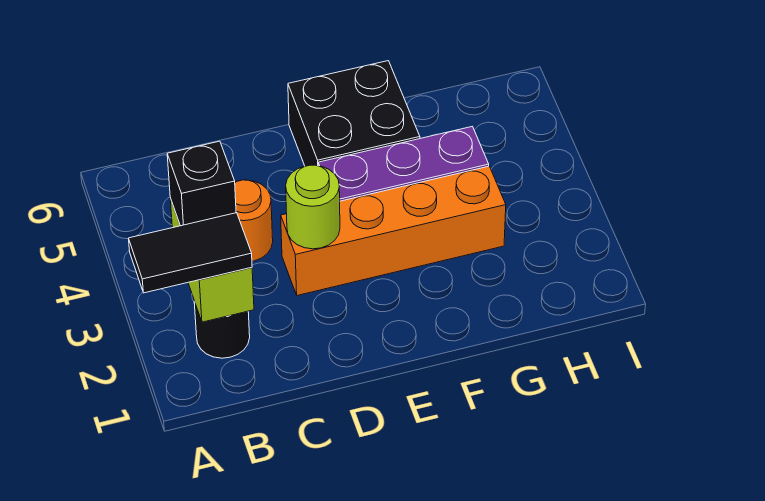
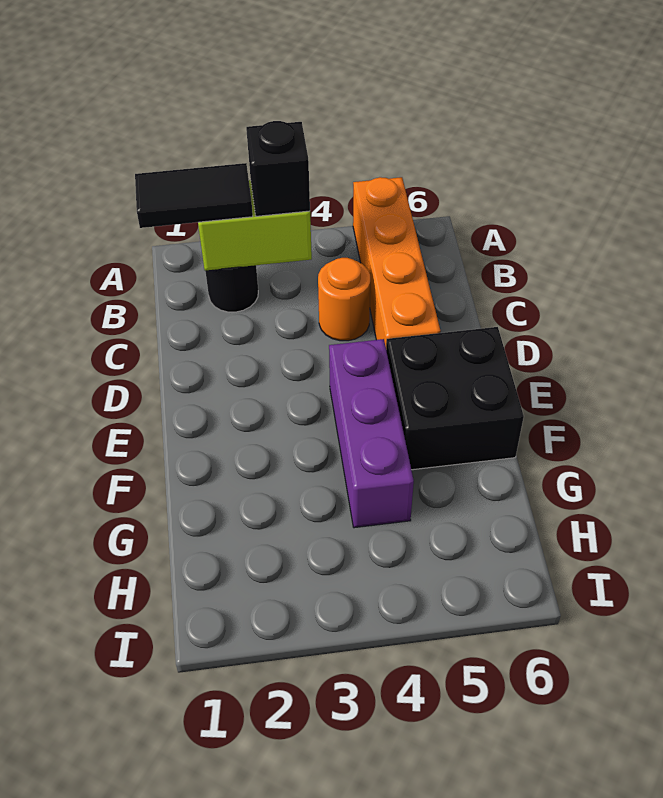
black 1x2 tile [128,213,252,293] -> black 1x2 tile turned to [135,163,253,228]
orange 1x4 brick [281,166,506,296] -> orange 1x4 brick moved to [353,177,441,346]
lime 1x1 round brick [286,165,340,249] -> none

